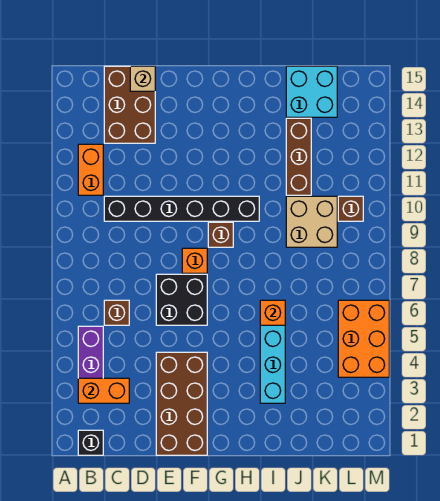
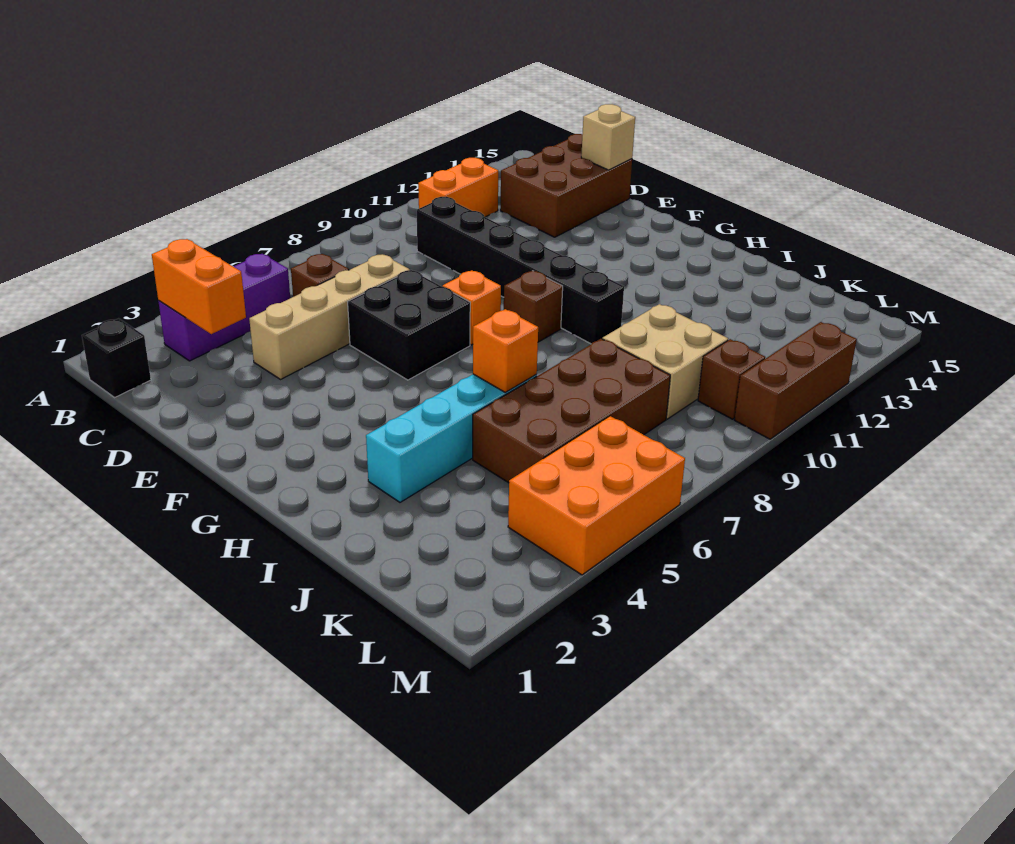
none -> tan 1x4 brick [249,255,410,379]
brown 2x4 brick [156,352,207,455] -> brown 2x4 brick moved to [473,339,670,483]
brown 1x3 brick [286,118,311,195] -> brown 1x3 brick moved to [735,322,857,439]
cyan 2x2 brick [286,66,337,117] -> none

